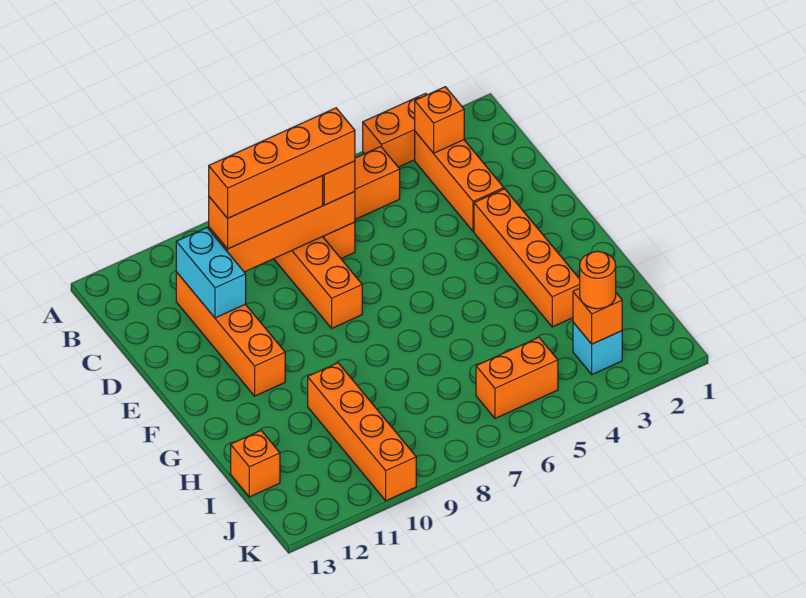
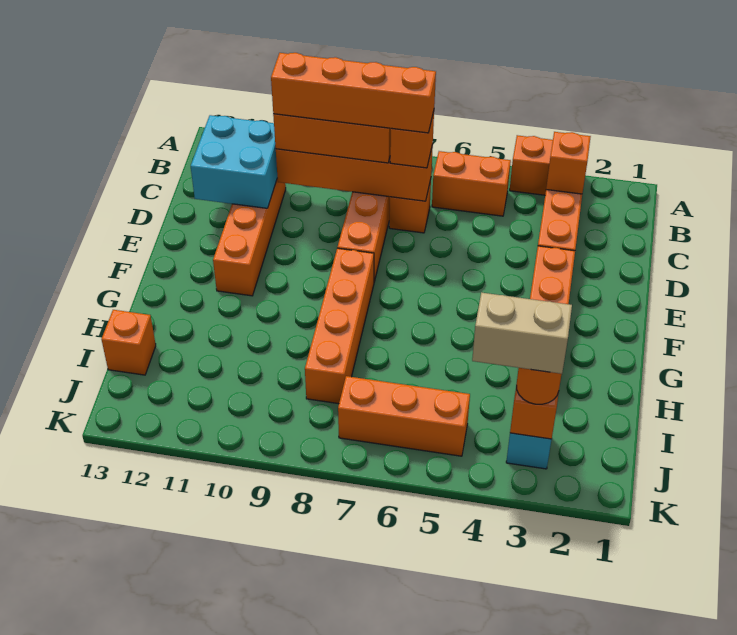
cyan 1x2 brick [176,228,246,318] -> cyan 2x2 brick [191,115,277,208]
orange 1x4 brick [308,363,416,501] -> orange 1x4 brick moved to [305,248,374,404]
none -> tan 1x2 brick [472,292,572,374]
orange 1x2 brick [476,337,558,418] -> orange 1x3 brick [338,376,470,456]

